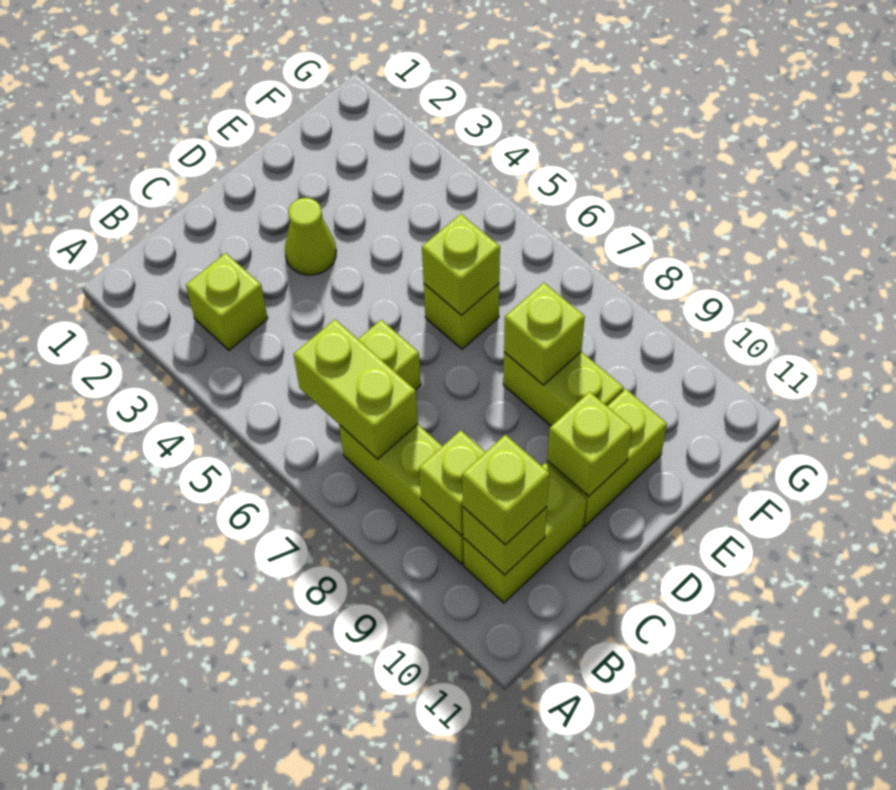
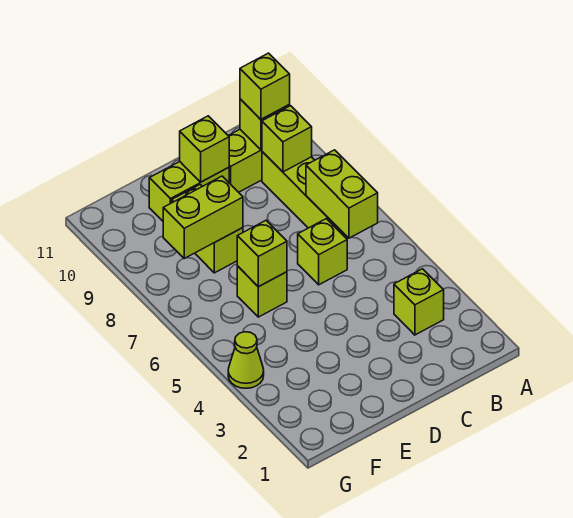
lime 1x1 cone [285,198,336,275] -> lime 1x1 cone moved to [228,332,264,388]
lime 1x1 brick [504,283,585,385] -> lime 1x2 brick [163,176,243,258]

